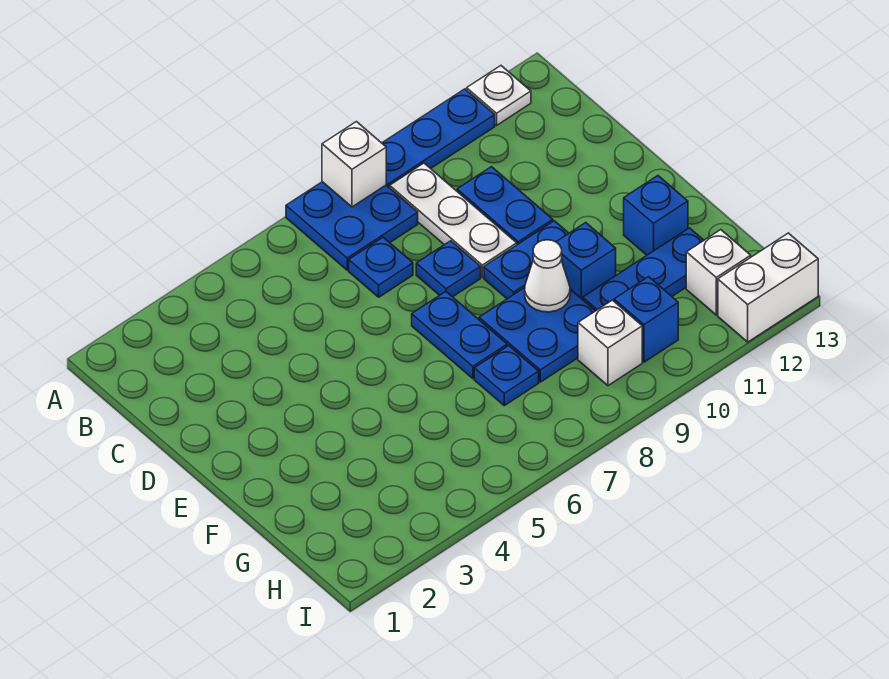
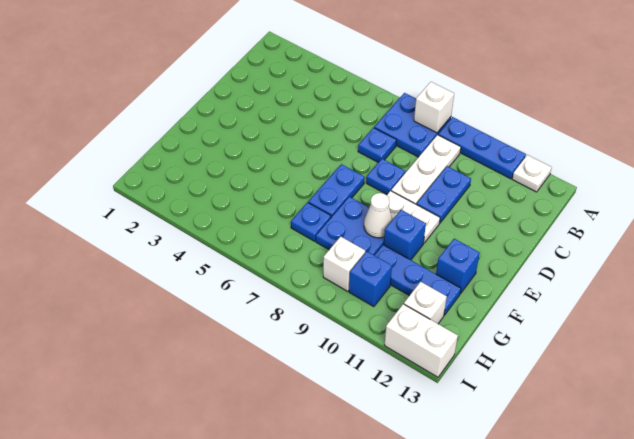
blue 1x2 plate [484,221,569,299] -> white 1x2 plate [387,191,440,243]

